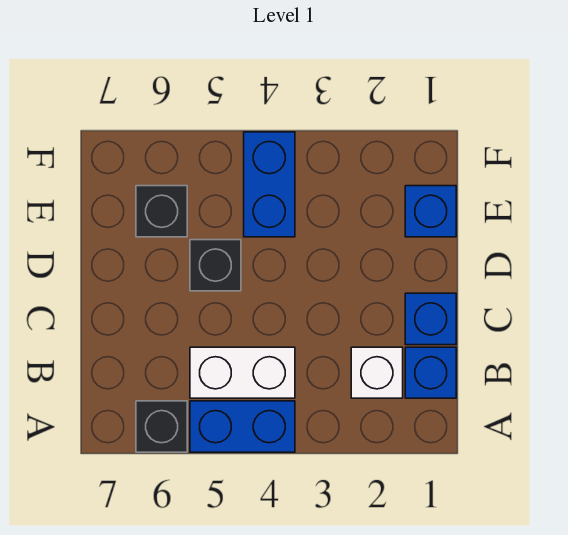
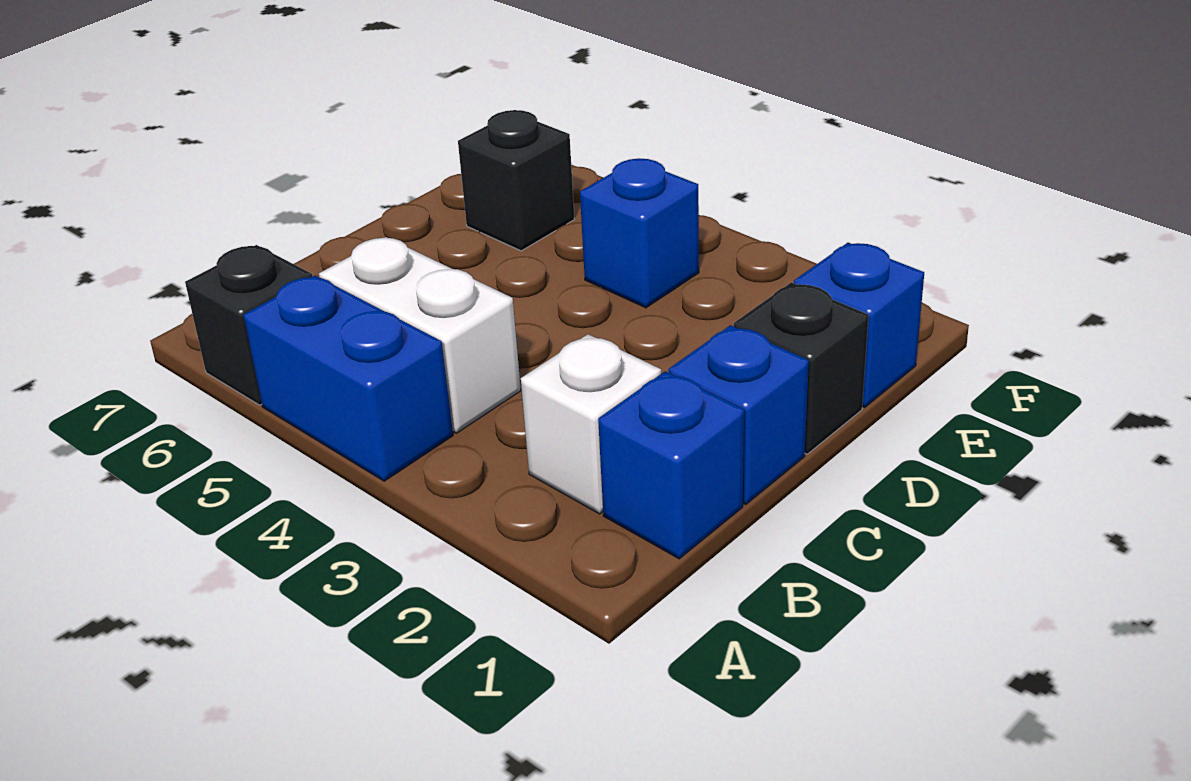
black 1x1 brick [190,240,241,291] -> black 1x1 brick moved to [734,282,869,454]
blue 1x2 brick [244,132,295,237] -> blue 1x1 brick [580,158,699,308]

